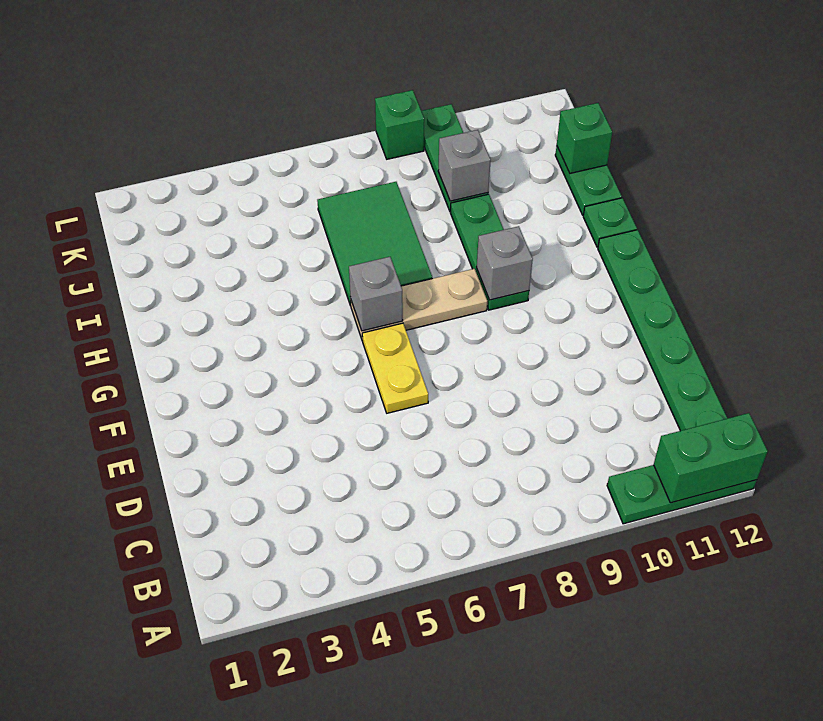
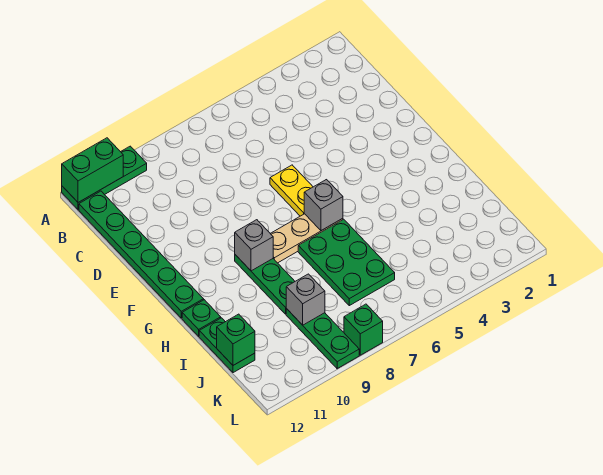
green 2x3 tile [317,182,432,306] -> green 2x3 plate [298,219,395,306]

